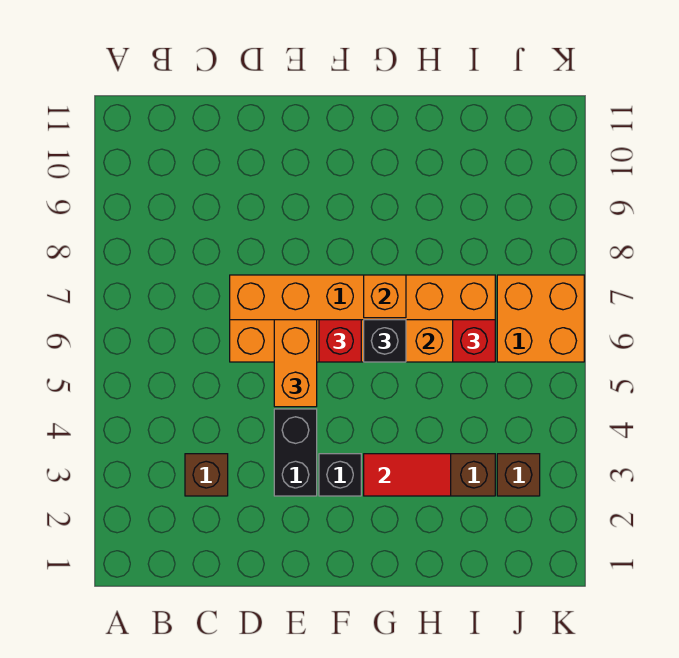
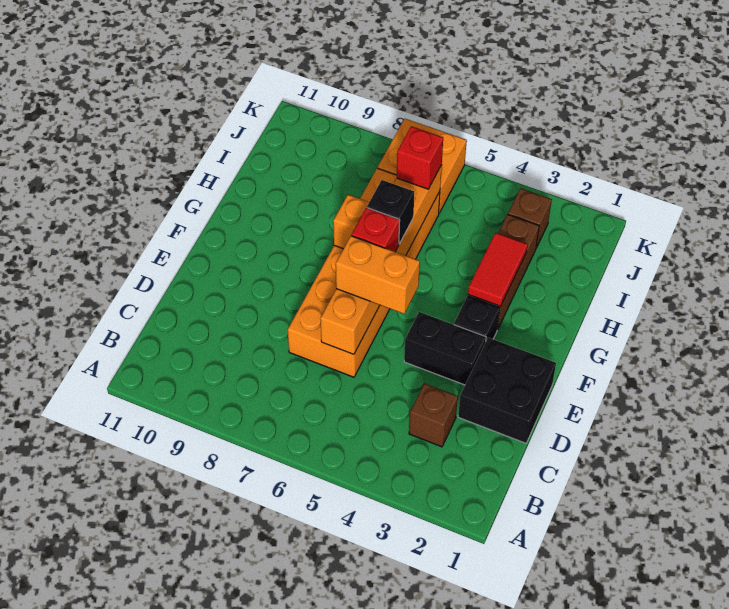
none -> black 2x2 brick [458,338,556,443]

